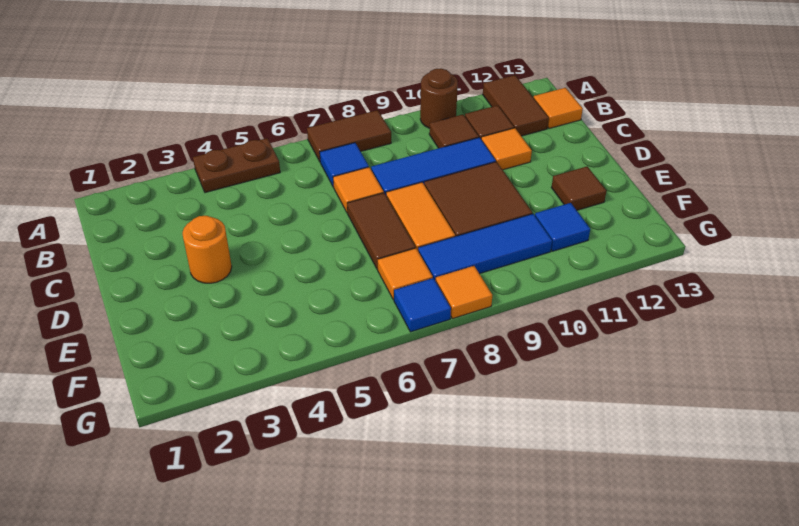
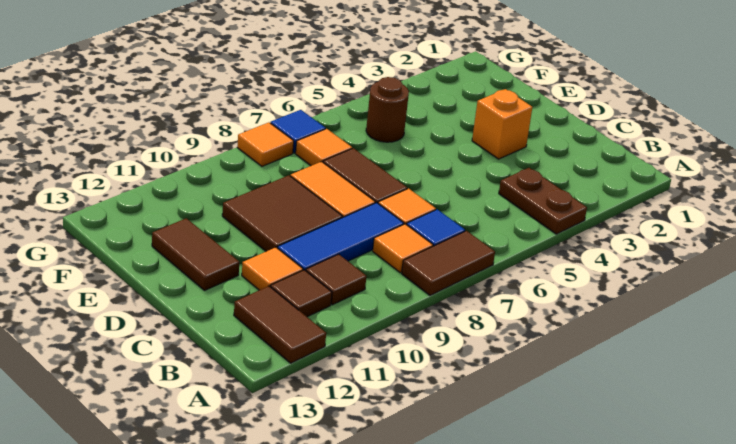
brown 1x2 plate [193,138,280,193] -> brown 1x2 plate turned to [499,168,587,234]
brown 1x1 round brick [420,68,458,128] -> brown 1x1 round brick moved to [366,77,409,142]
orange 1x1 tile [534,88,583,128] -> orange 1x1 tile moved to [373,224,433,273]
orange 1x1 round brick [183,216,232,283] -> orange 1x1 brick [472,89,532,159]
brown 1x1 tile [552,166,606,210] -> brown 1x2 tile [152,218,239,291]
blue 1x3 tile [418,214,552,279] -> none
blue 1x1 tile [535,203,590,251] -> none

